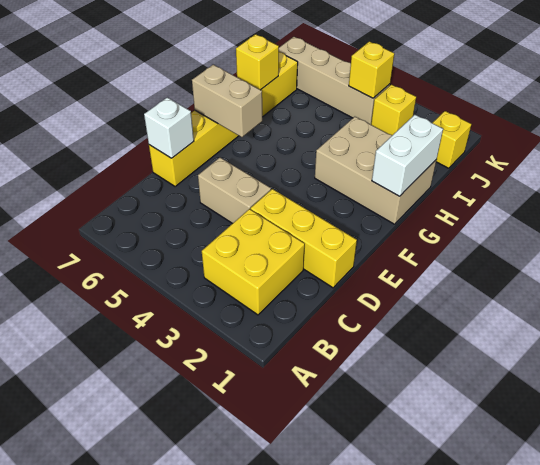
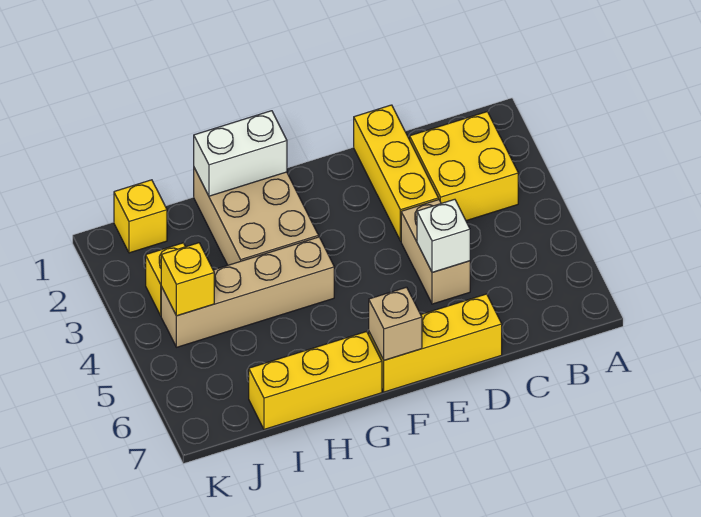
white 1x1 brick [144,97,194,158] -> white 1x1 brick moved to [417,199,470,272]
tan 1x2 brick [192,65,262,137] -> tan 1x1 brick [369,287,422,360]
yellow 1x1 brick [236,34,279,90] -> none
tan 1x4 brick [279,37,390,125] -> tan 1x4 brick turned to [161,237,334,347]

